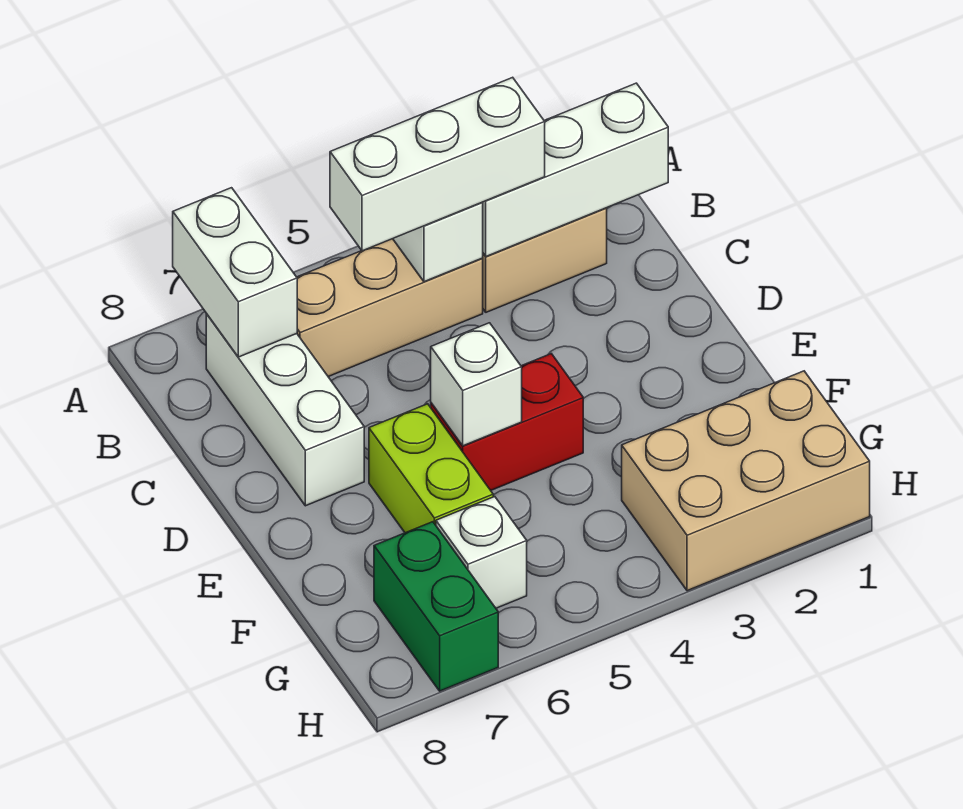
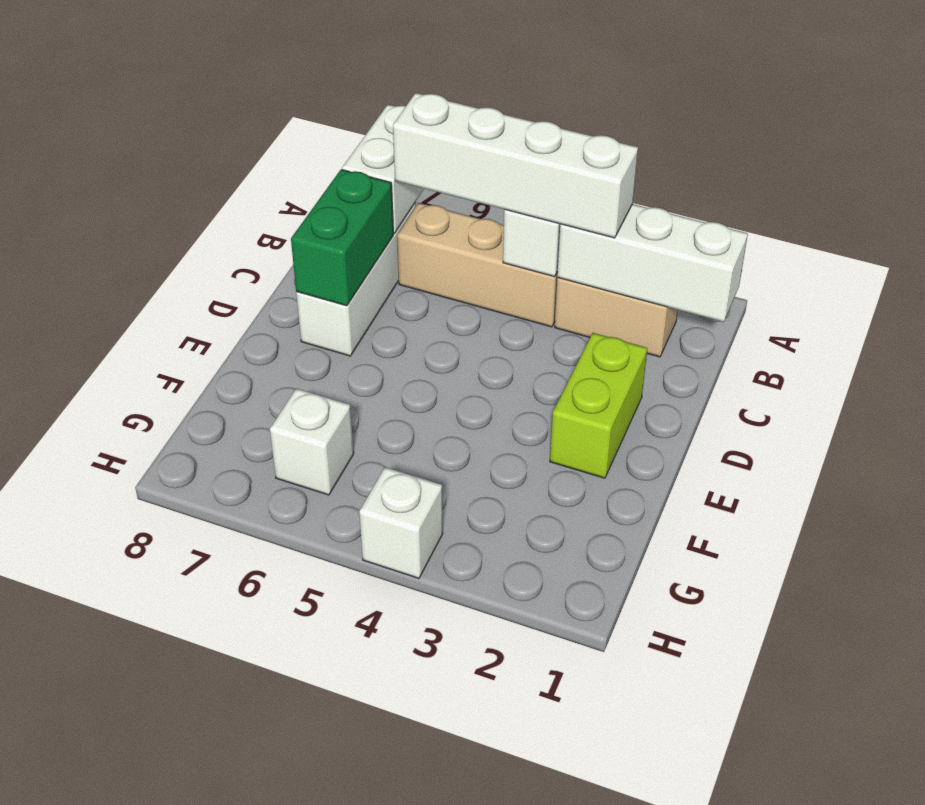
white 1x3 brick [330,77,545,251] -> white 1x4 brick [393,93,638,238]
red 1x2 brick [431,354,583,490] -> none
white 1x1 brick [431,323,522,446] -> white 1x1 brick moved to [359,467,443,578]
lime 1x2 brick [369,404,493,533] -> lime 1x2 brick moved to [550,333,647,478]
tan 2x3 brick [622,371,870,591] -> none
green 1x2 brick [374,522,498,691] -> green 1x2 brick moved to [291,170,393,306]

